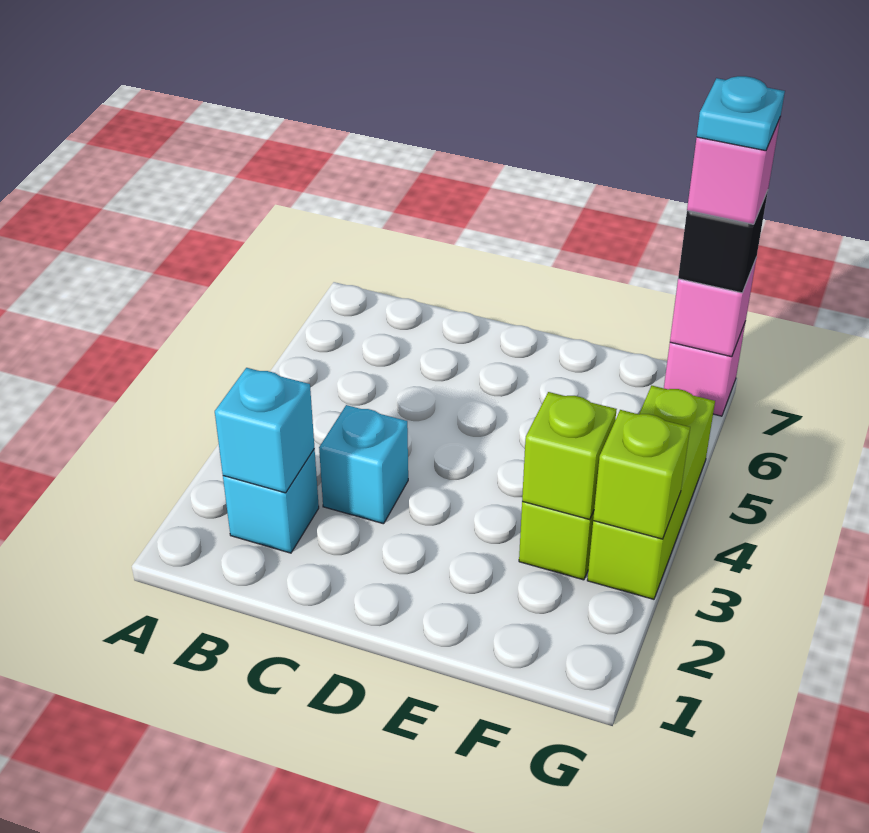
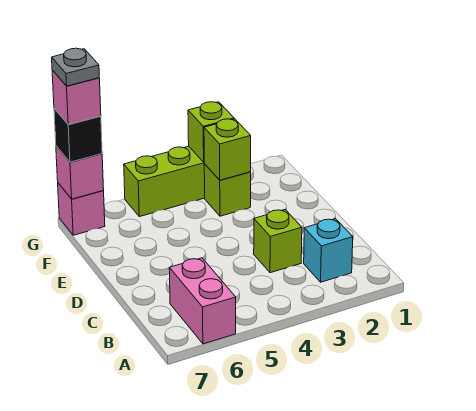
none -> pink 1x2 brick [169,258,236,344]
cyan 1x1 brick [215,368,314,493] -> none
cyan 1x1 brick [319,405,408,524] -> lime 1x1 brick [254,210,302,273]
cyan 1x1 plate [697,76,785,151] -> grey 1x1 plate [52,48,99,86]

